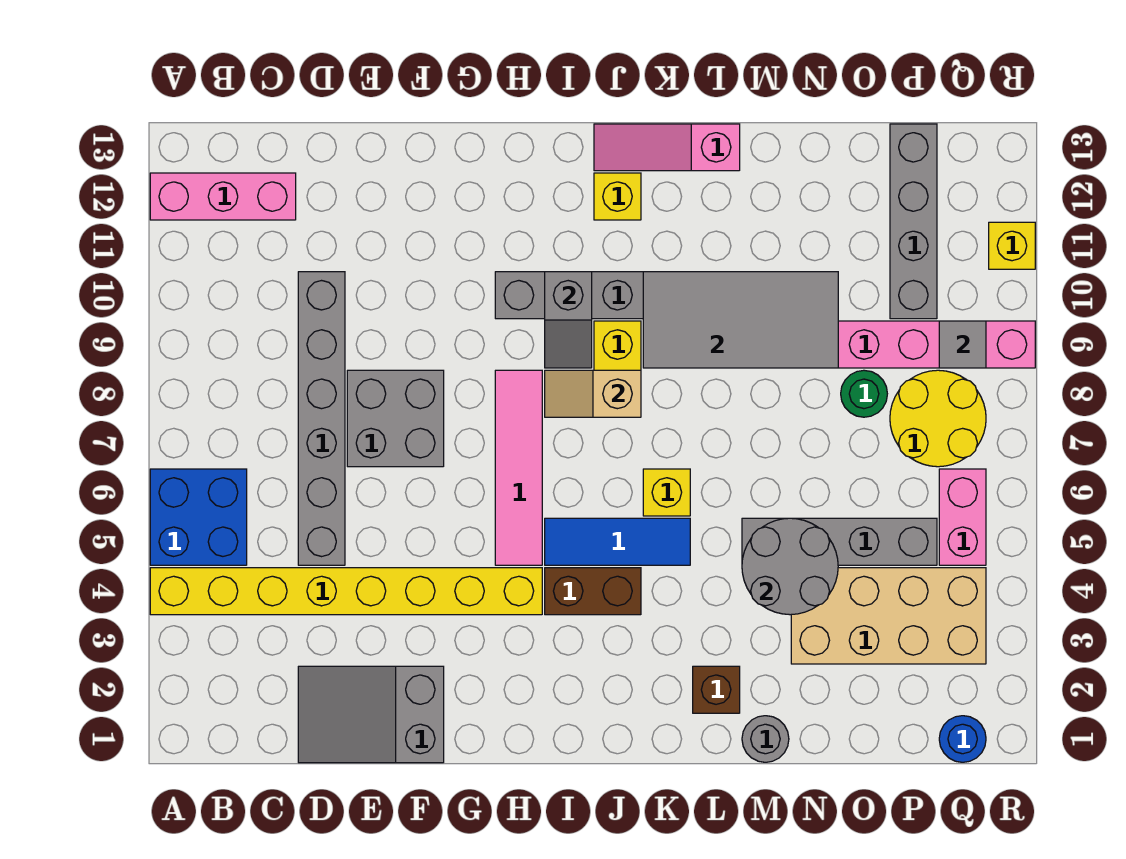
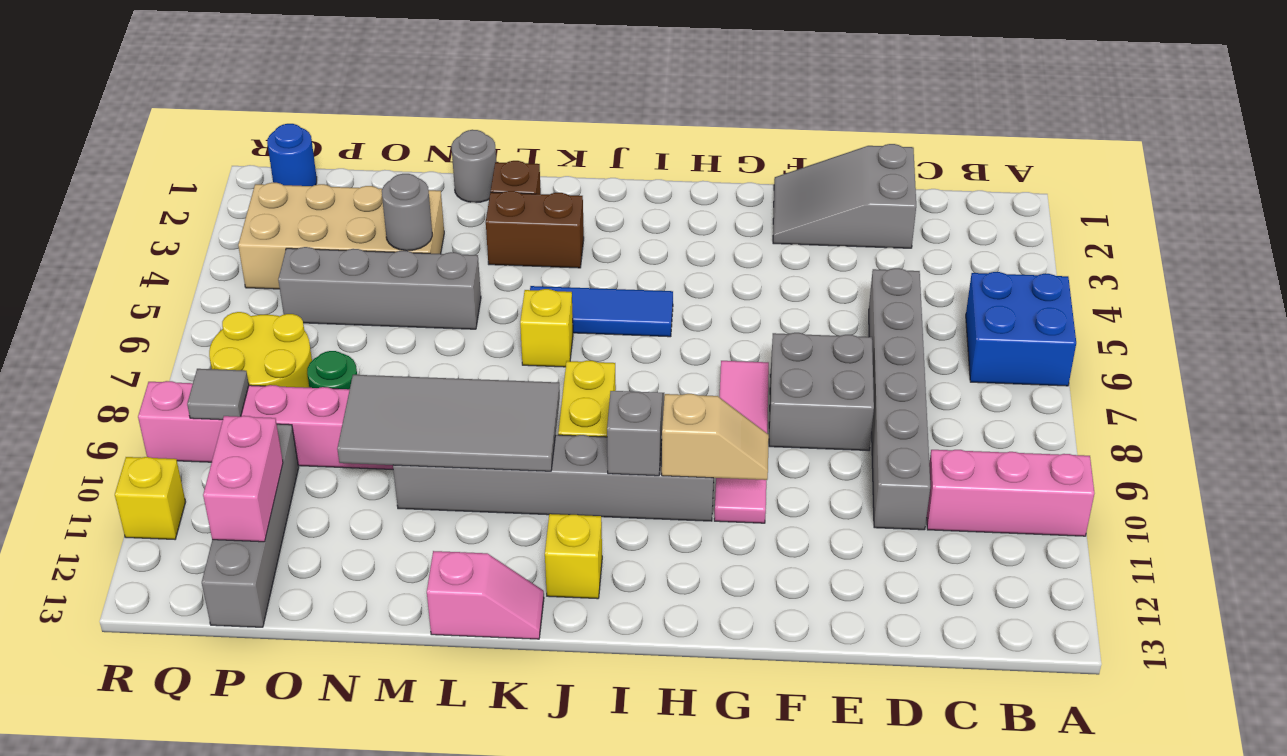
yellow 1x8 brick [150,568,542,615] -> none
pink 1x3 brick [150,173,296,220] -> pink 1x3 brick moved to [927,450,1094,536]
grey 2x3 slope [298,666,444,763] -> grey 2x3 slope turned to [773,144,916,248]
pink 1x4 tile [495,370,542,565] -> pink 1x4 tile moved to [714,361,769,523]
brown 1x2 brick [545,568,641,615] -> brown 1x2 brick moved to [486,191,584,268]
tan 1x2 slope [545,370,641,417] -> tan 1x2 slope moved to [662,394,769,480]
pink 1x3 slope [594,124,740,171] -> pink 1x2 slope [427,551,544,639]
grey 2x2 round brick [742,518,838,615] -> grey 1x1 round brick [382,174,432,251]
pink 1x2 brick [939,469,986,565] -> pink 1x2 brick moved to [203,416,283,542]

